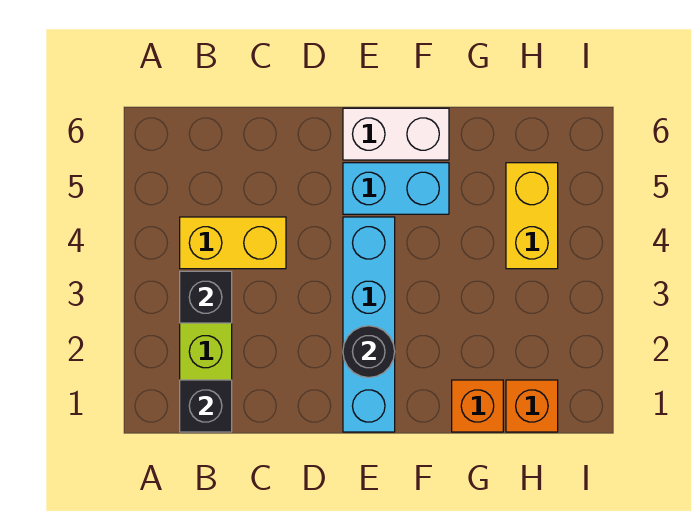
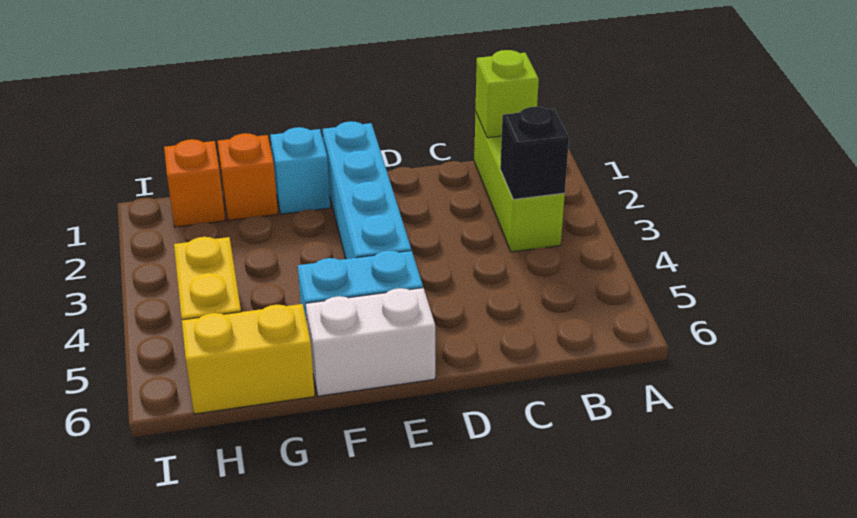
black 1x1 brick [180,380,232,432] -> lime 1x1 brick [476,50,539,138]
yellow 1x2 brick [180,217,286,269] -> yellow 1x2 brick moved to [182,304,315,414]
black 1x1 round brick [343,326,395,377] -> none
none -> cyan 1x1 brick [270,127,330,214]

